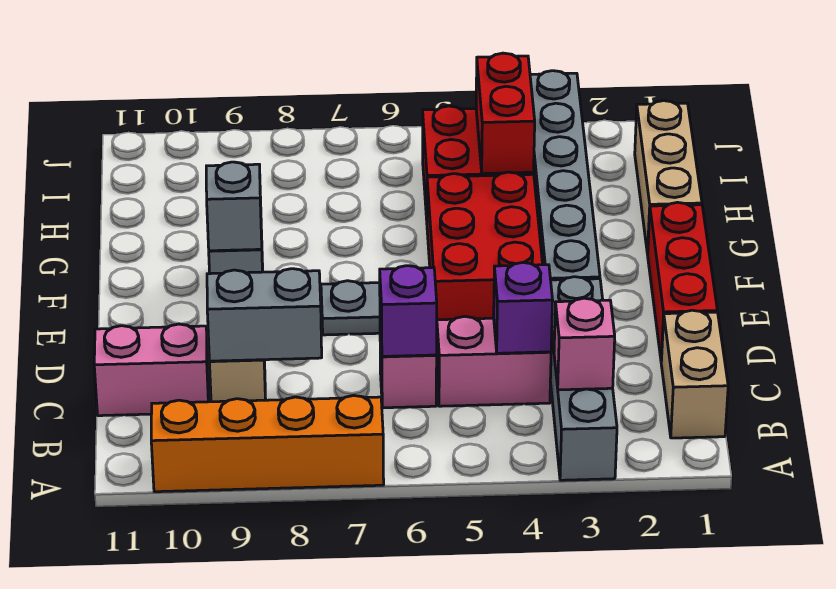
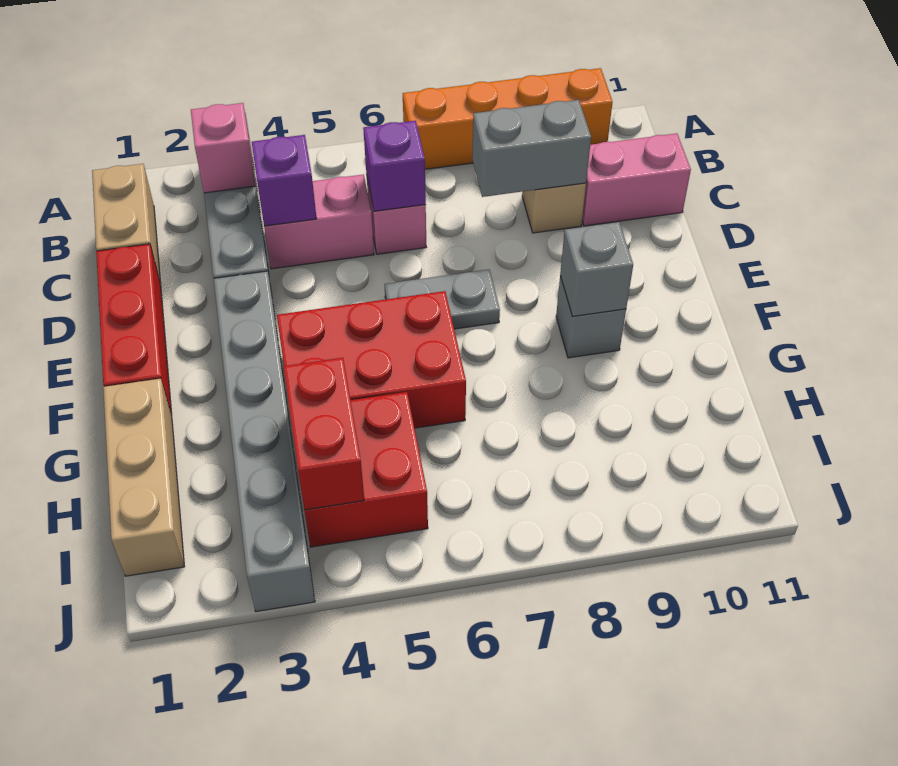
red 2x3 brick [427,172,543,320] -> red 2x3 brick turned to [277,291,466,428]

